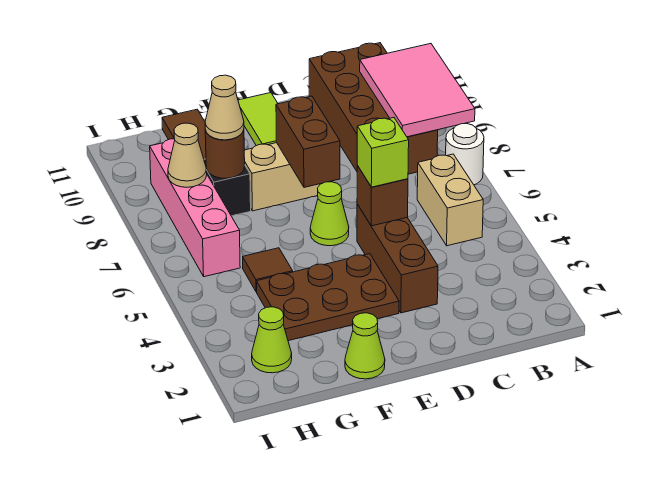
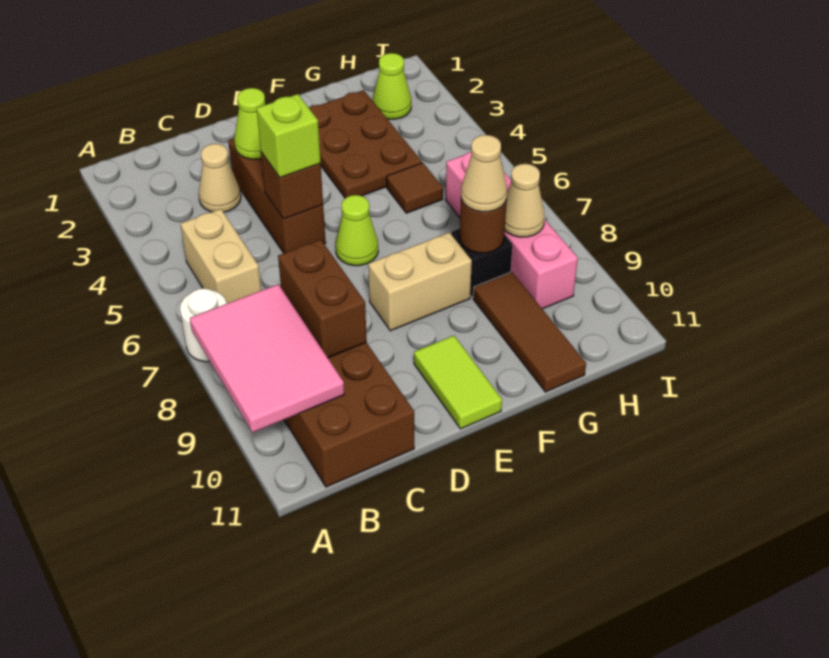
none -> tan 1x1 cone [199,144,241,212]
brown 2x3 plate [257,254,399,341] -> brown 2x3 plate turned to [309,90,422,198]
brown 1x2 brick [276,96,340,187] -> brown 1x2 brick moved to [278,240,367,358]
lime 1x1 cone [345,313,385,379] -> lime 1x1 cone moved to [234,88,265,159]

